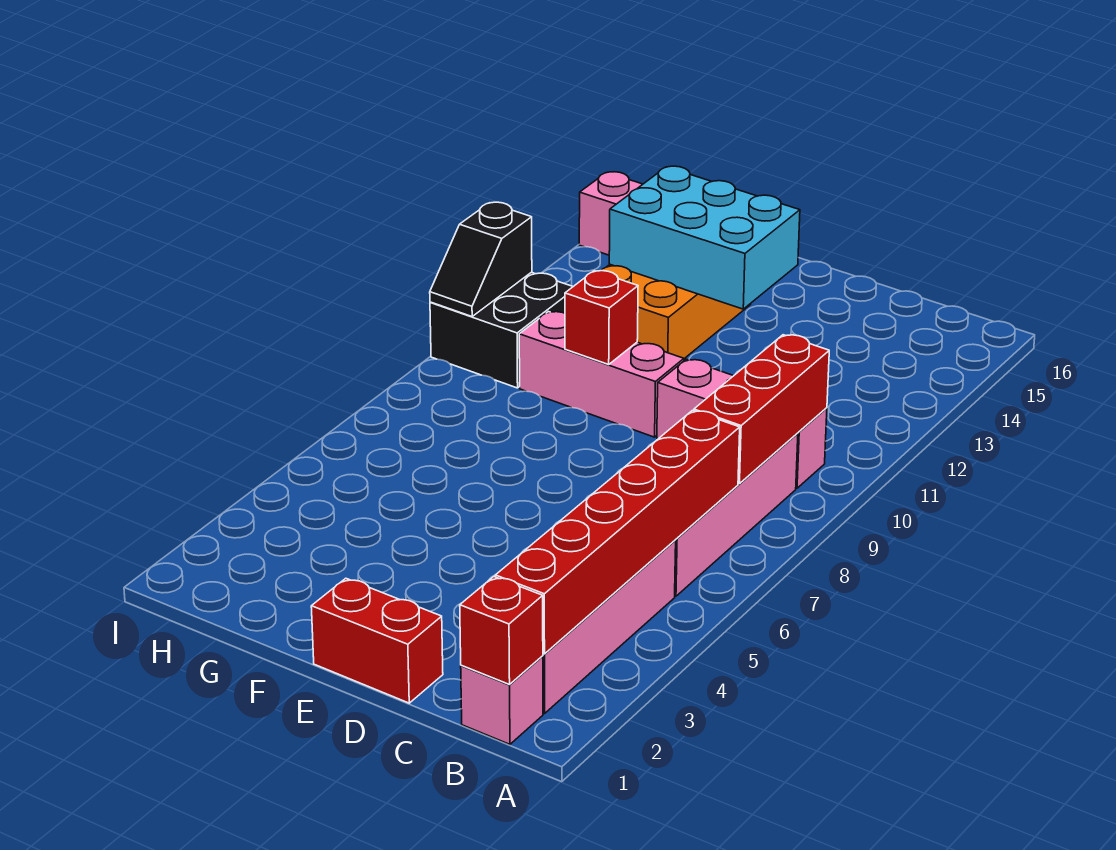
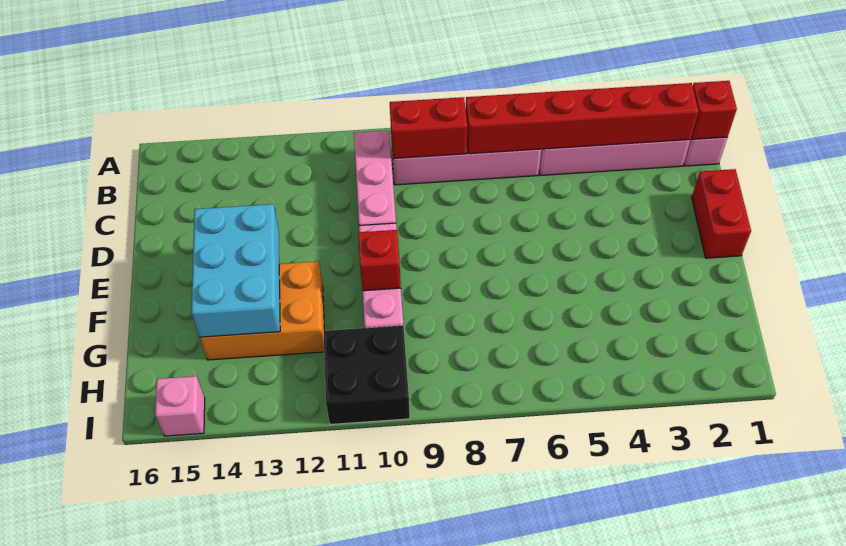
red 1x3 brick [694,335,829,484] -> red 1x2 brick [390,97,467,159]
black 1x2 slope [430,202,532,316] -> none

